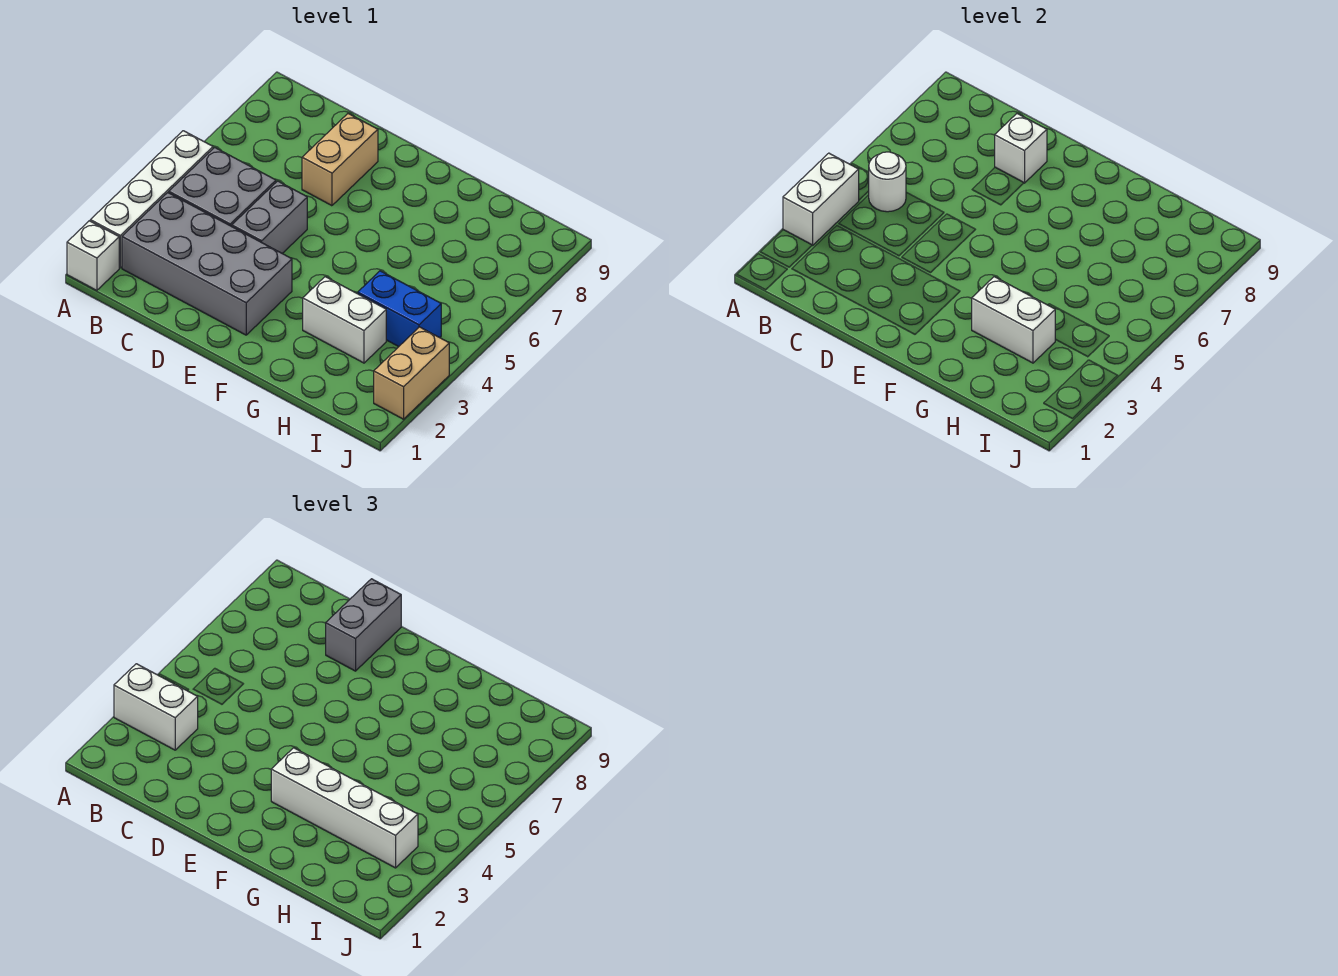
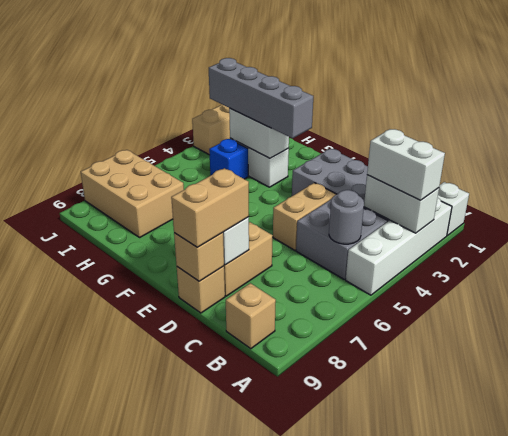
white 1x2 brick [783,153,859,245] -> white 1x2 brick turned to [364,175,439,233]
white 1x1 round brick [869,152,906,212] -> grey 1x1 round brick [329,190,364,244]
none -> tan 1x1 brick [226,283,276,349]
grey 1x2 brick [232,181,307,253] -> tan 1x2 brick [273,183,337,250]
grey 1x2 brick [326,579,401,671] -> tan 1x2 brick [171,168,249,247]
none -> tan 1x1 brick [177,266,225,313]
none -> tan 1x1 brick [174,233,224,281]
white 1x4 brick [271,748,418,868] -> grey 1x4 brick [209,58,313,138]
blue 1x2 brick [358,271,441,347] -> blue 1x1 brick [209,139,248,179]
none -> tan 2x3 brick [81,150,184,237]

